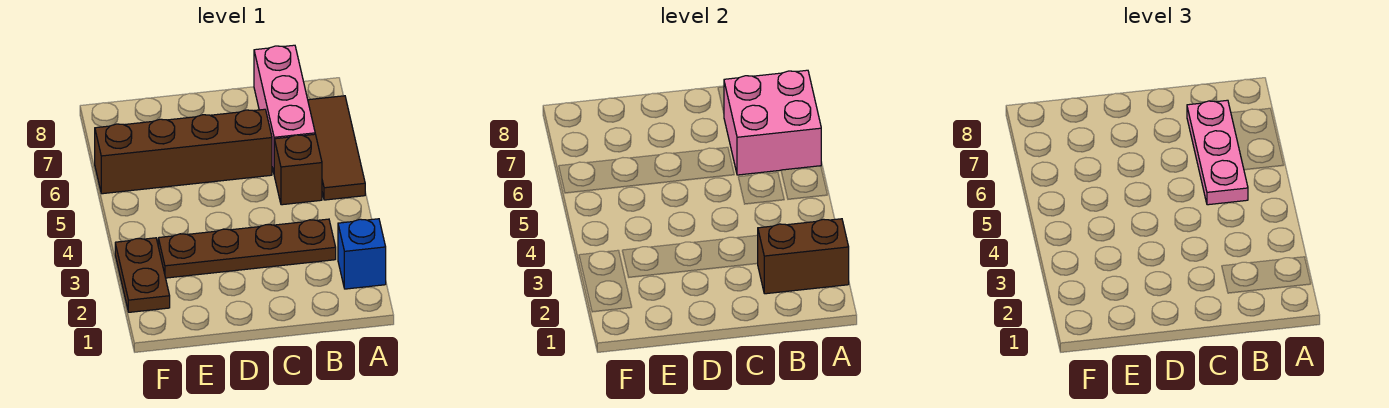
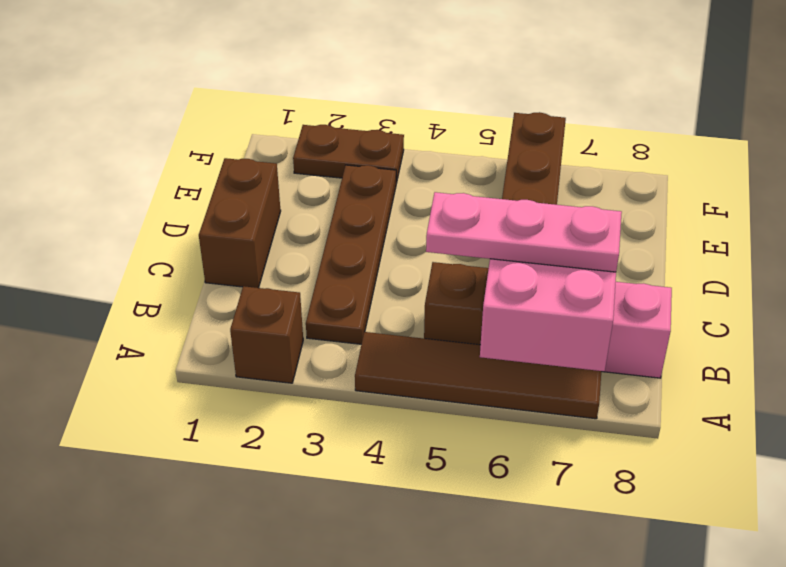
blue 1x1 brick [338,219,386,289] -> brown 1x1 brick [230,286,303,383]
brown 1x2 brick [757,219,849,294] -> brown 1x2 brick moved to [199,158,281,288]
brown 1x3 tile [308,96,365,200] -> brown 1x4 tile [355,332,601,419]

